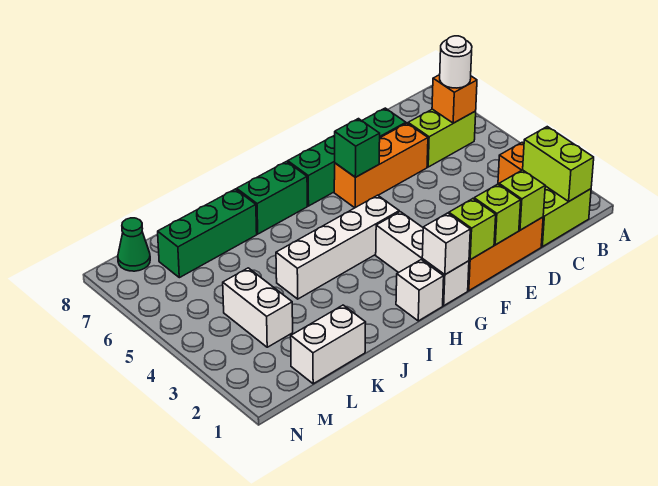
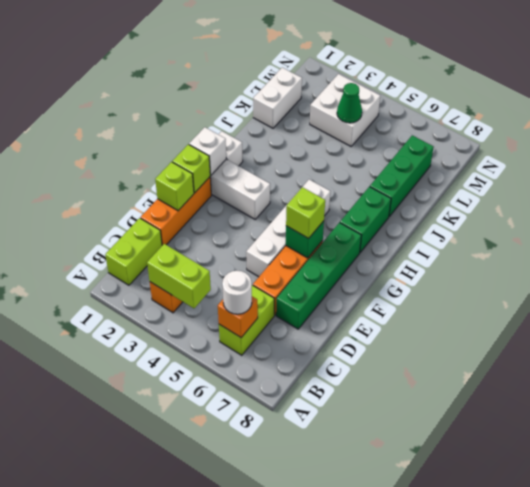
lime 1x2 brick [523,127,594,201] -> lime 1x2 brick moved to [147,244,211,308]
lime 1x1 brick [499,170,545,230] -> lime 1x1 brick moved to [286,187,325,238]
white 1x4 brick [276,195,399,299] -> white 1x4 brick moved to [246,179,330,277]
white 1x2 brick [223,268,293,347] -> white 2x2 brick [310,74,380,146]
green 1x1 cone [118,218,150,271] -> green 1x1 cone moved to [337,83,362,123]

